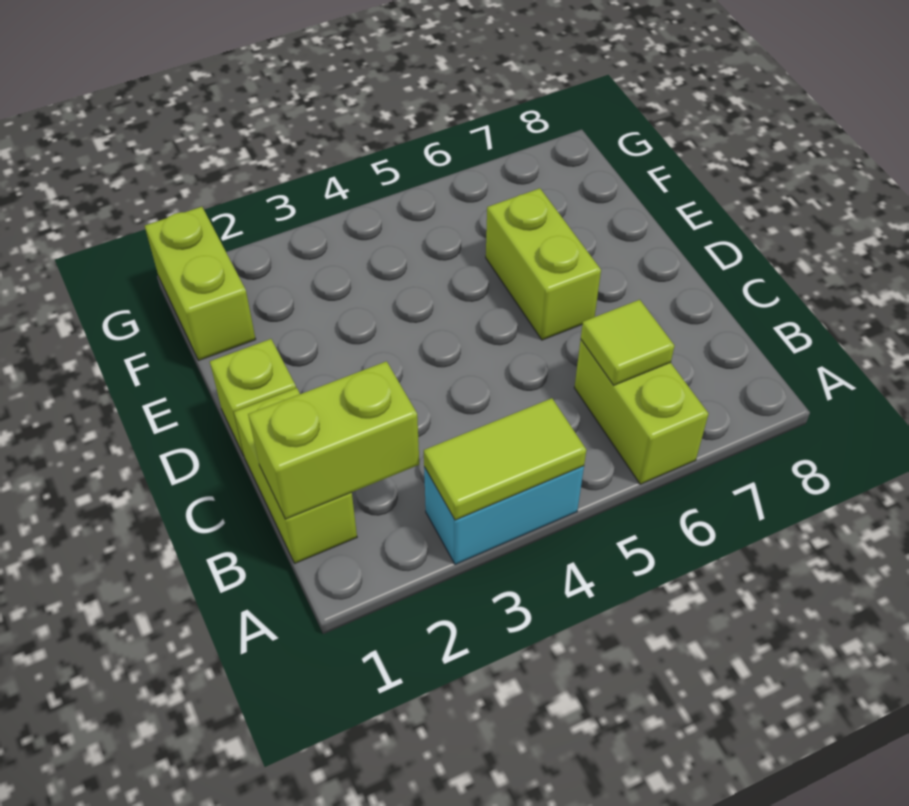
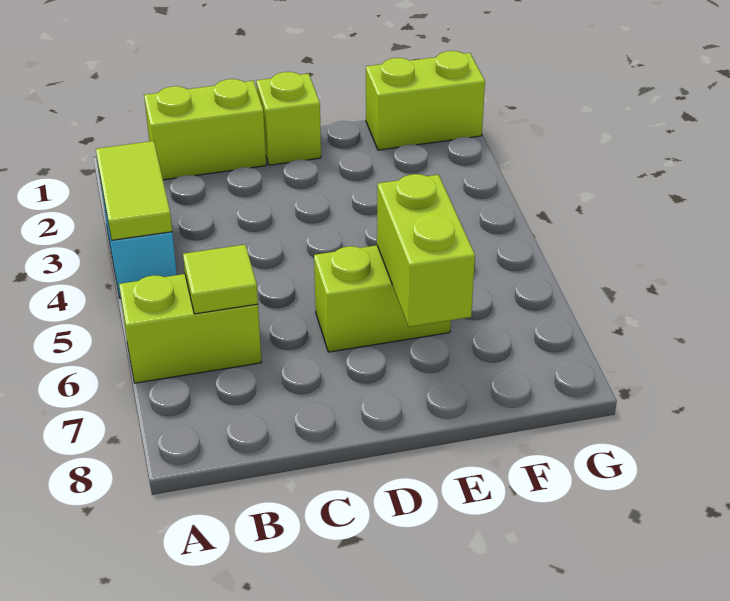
lime 1x2 brick [248,361,419,519] -> lime 1x2 brick moved to [377,174,475,327]

